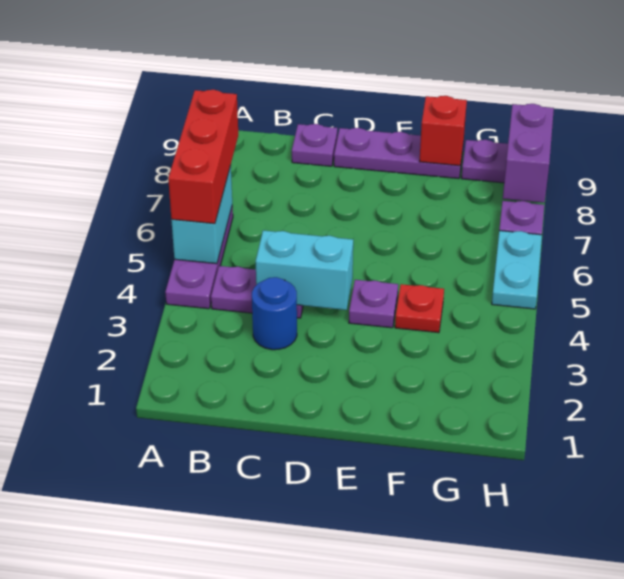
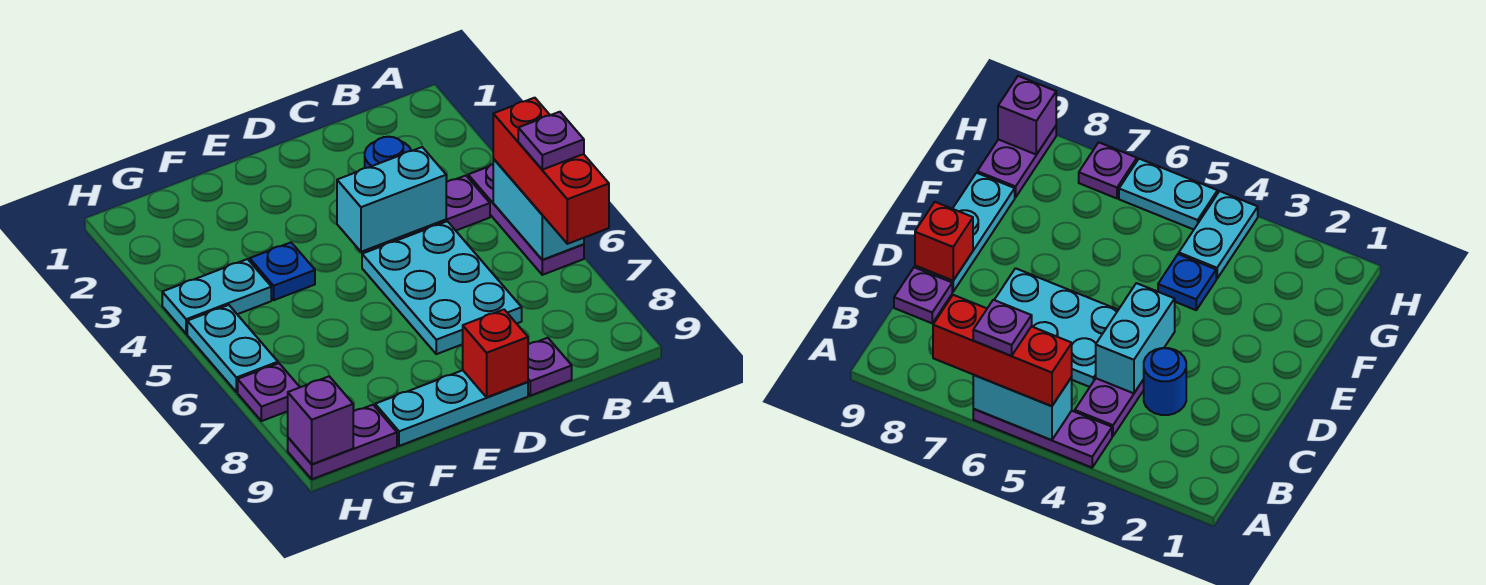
none -> cyan 2x3 plate [362,221,522,354]
purple 1x3 plate [334,128,464,179] -> cyan 1x3 plate [375,370,528,446]
purple 1x1 plate [349,280,398,328] -> purple 1x1 plate moved to [518,112,584,170]
red 1x1 plate [395,284,444,333] -> blue 1x1 plate [250,243,315,300]
red 1x1 brick [419,96,467,166] -> red 1x1 brick moved to [463,310,528,397]
none -> cyan 1x2 plate [162,259,271,334]
purple 1x2 brick [503,104,554,203] -> purple 1x1 brick [288,376,353,464]

